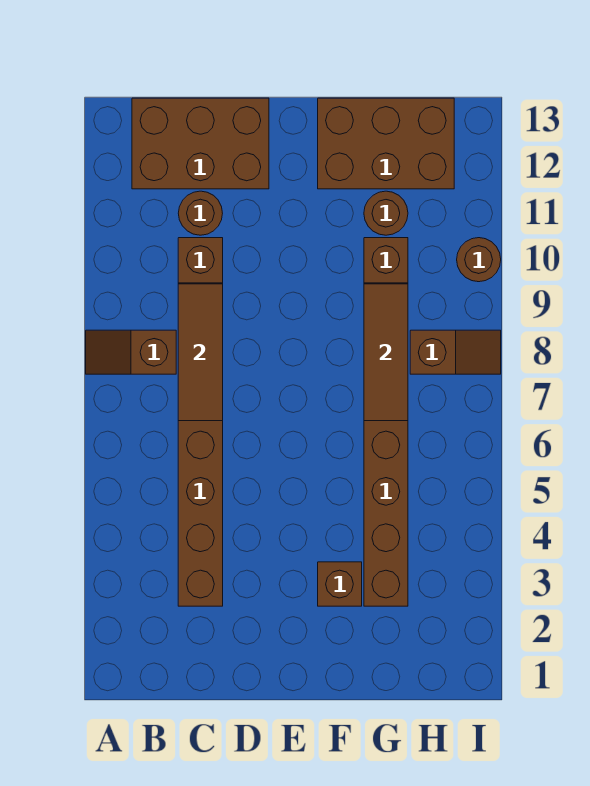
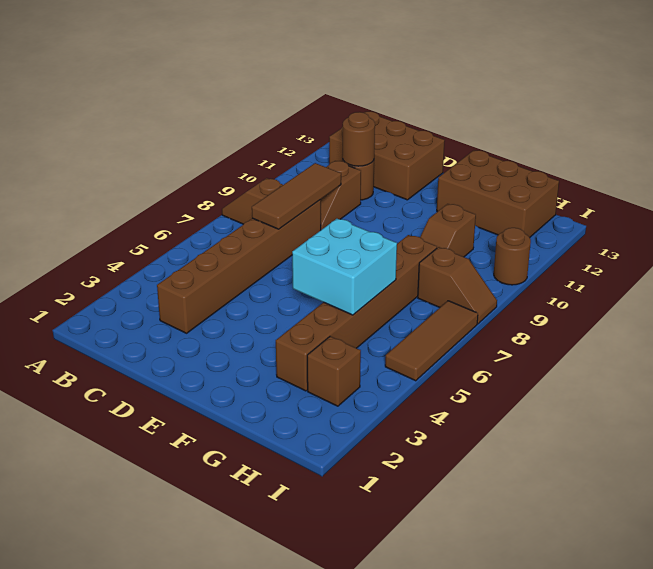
brown 1x1 brick [318,562,362,606] -> brown 1x1 brick moved to [307,336,361,406]
none -> cyan 2x2 brick [292,219,397,315]
brown 1x3 tile [364,284,408,421] -> brown 1x3 tile moved to [385,301,478,381]
brown 1x1 round brick [364,191,408,235] -> brown 1x1 round brick moved to [342,112,375,166]

